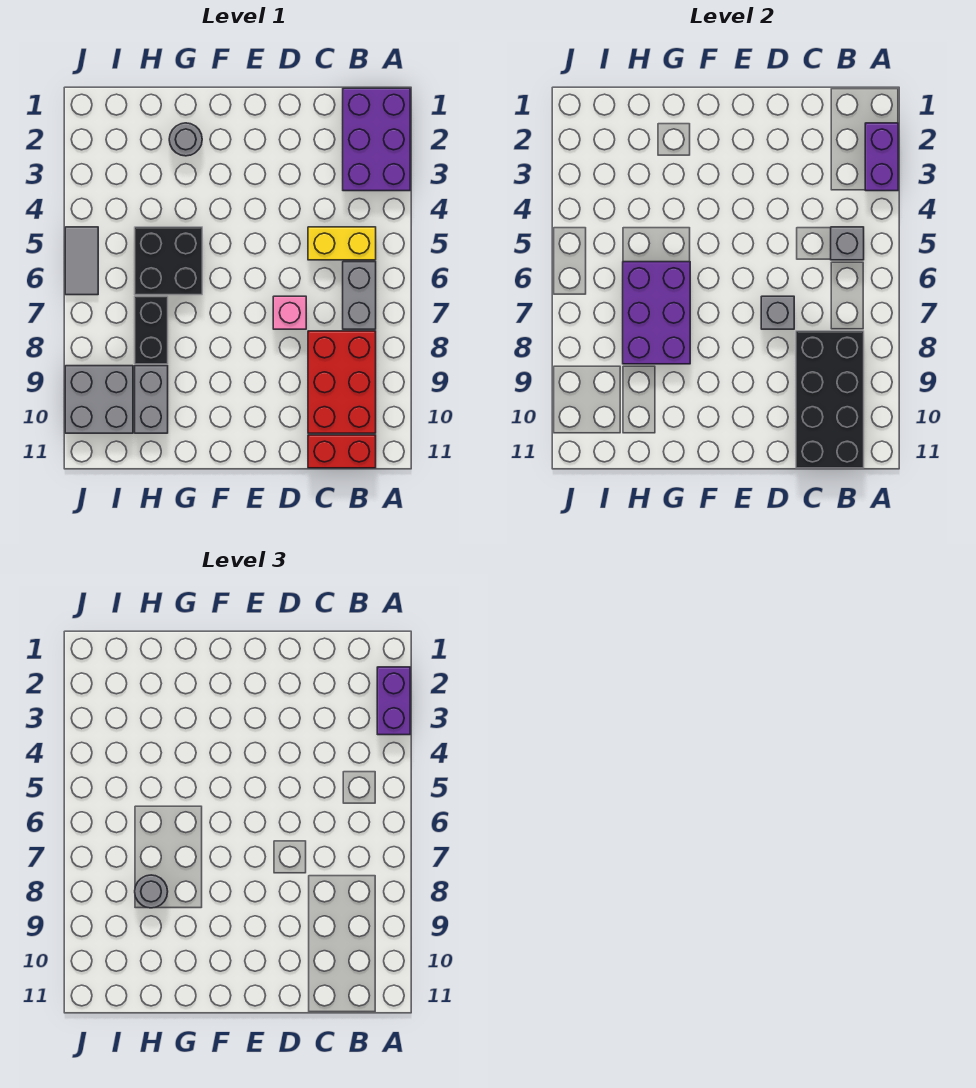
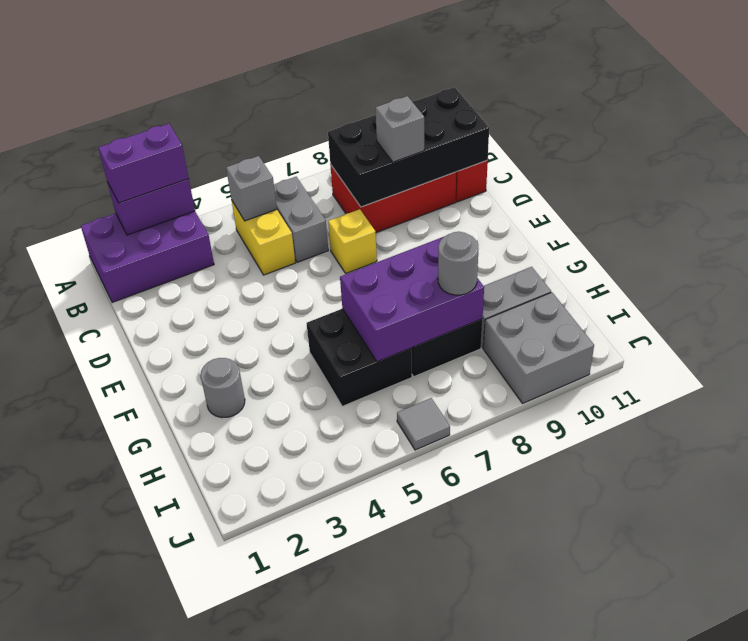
grey 1x2 brick [343,262,376,329] -> grey 1x2 brick turned to [274,177,328,262]
pink 1x1 brick [273,296,306,329] -> yellow 1x1 brick [328,209,377,273]
grey 1x1 brick [761,296,794,329] -> grey 1x1 brick moved to [375,96,424,162]
grey 1x2 tile [65,227,98,295] -> grey 1x1 tile [397,398,450,450]

